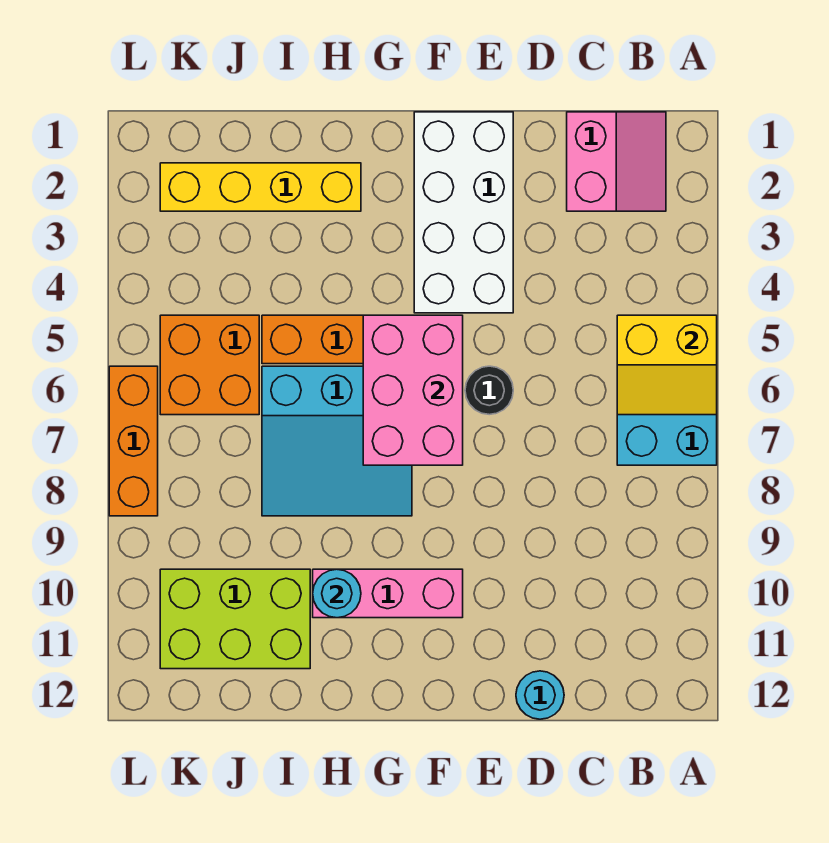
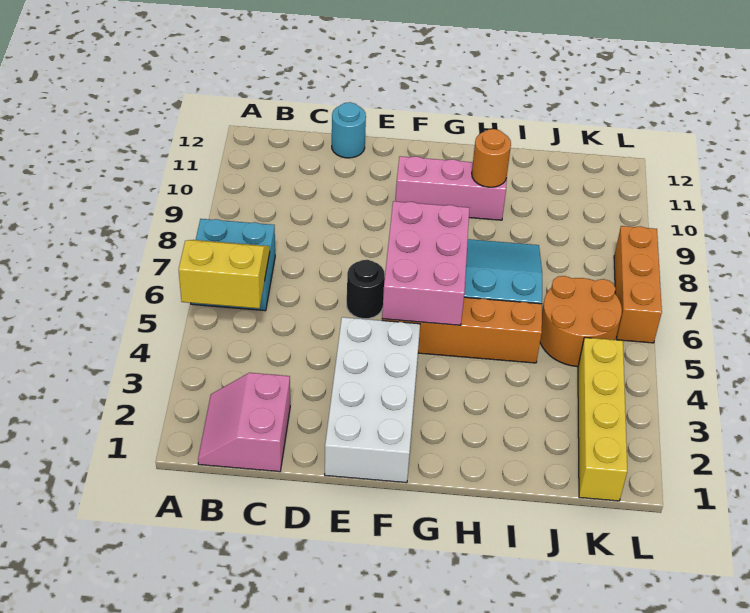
yellow 1x4 brick [160,163,361,211] -> yellow 1x4 brick turned to [578,338,627,501]
cyan 1x1 round brick [313,569,361,618] -> orange 1x1 round brick [472,129,511,187]
lime 2x3 brick [160,569,310,669] -> none
orange 2x2 brick [160,315,259,415] -> orange 2x2 round brick [540,276,622,367]

